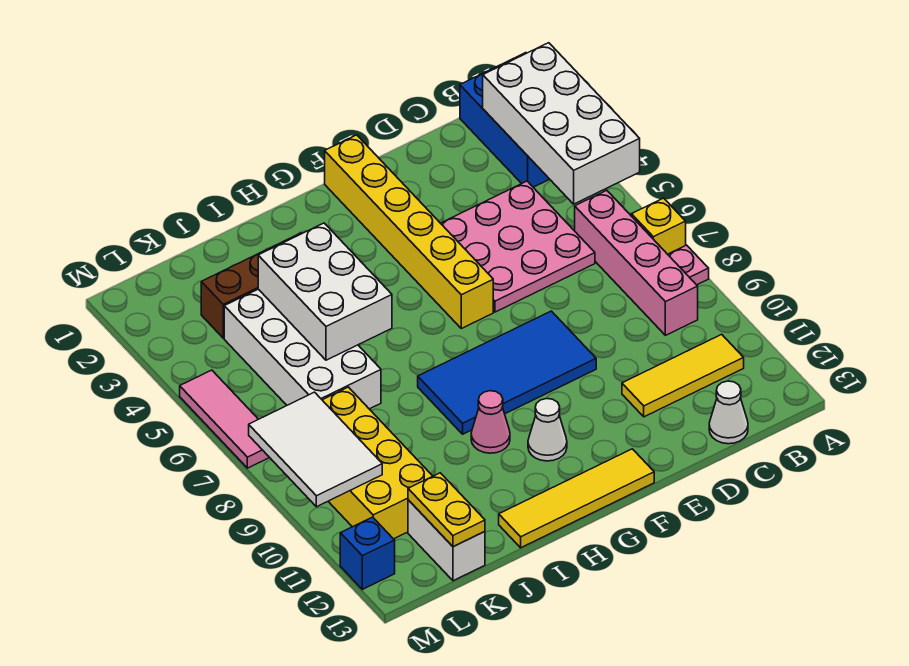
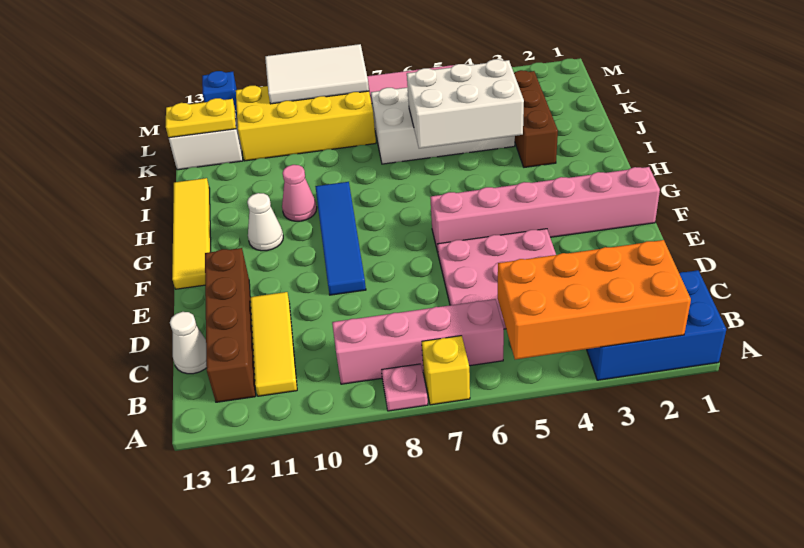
white 2x4 brick [483,43,640,204] -> orange 2x4 brick [498,240,691,359]
none -> brown 1x4 brick [205,248,256,402]
blue 2x4 tile [418,311,596,434] -> blue 1x4 tile [315,182,366,295]
yellow 1x6 brick [325,135,493,328] -> pink 1x6 brick [430,167,660,252]

